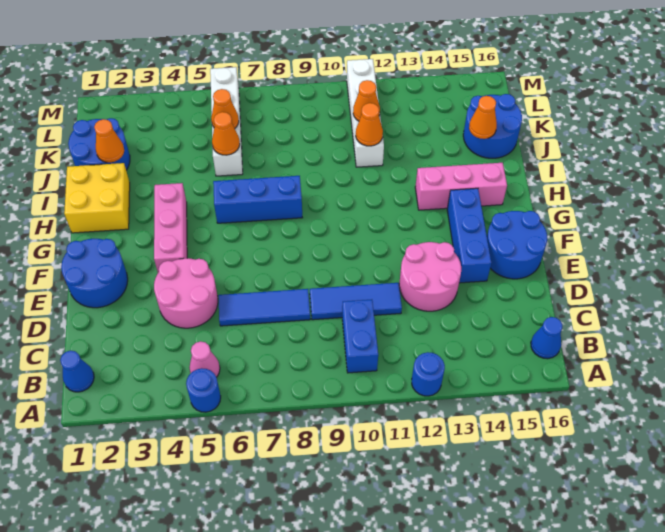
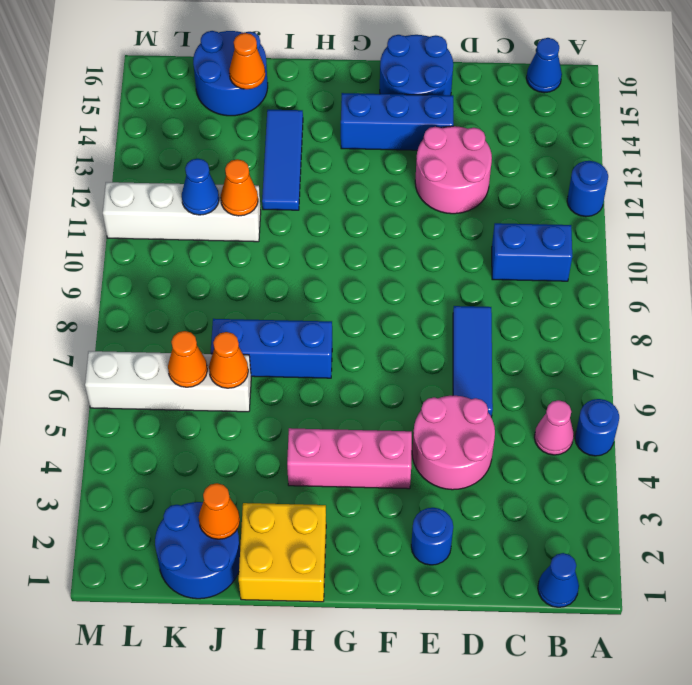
blue 1x3 tile [310,283,402,320] -> blue 1x3 tile moved to [262,110,303,210]
blue 2x2 round brick [61,239,128,308] -> blue 1x1 round brick [411,508,453,565]
blue 1x3 brick [213,176,302,223] -> blue 1x3 brick turned to [211,319,332,378]
pink 1x3 brick [415,163,507,210] -> none
orange 1x1 cone [353,80,380,121] -> blue 1x1 cone [182,158,219,215]

